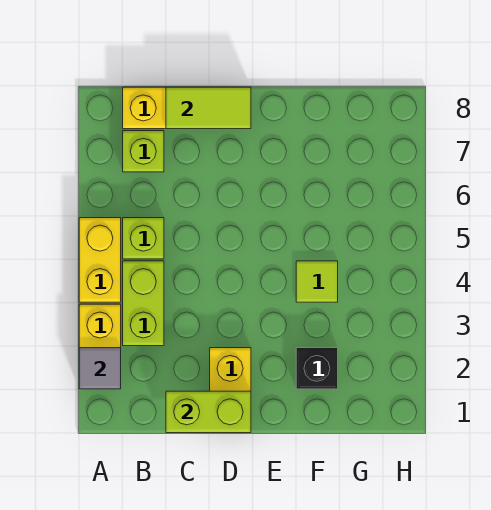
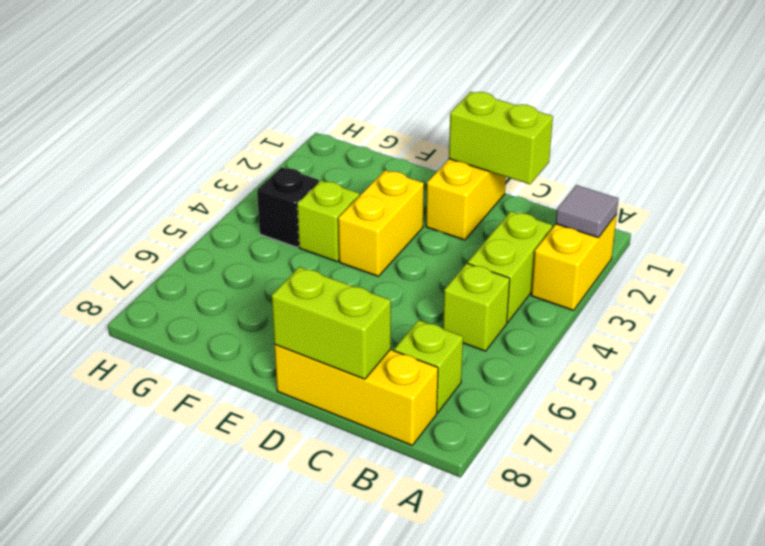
yellow 1x2 brick [79,218,121,302] -> yellow 1x2 brick moved to [338,170,424,276]
lime 1x2 tile [166,87,251,129] -> lime 1x2 brick [272,267,391,379]
black 1x1 brick [296,348,338,389] -> black 1x1 brick moved to [257,167,319,247]
lime 1x1 tile [296,261,338,302] -> lime 1x1 brick [297,181,360,262]

